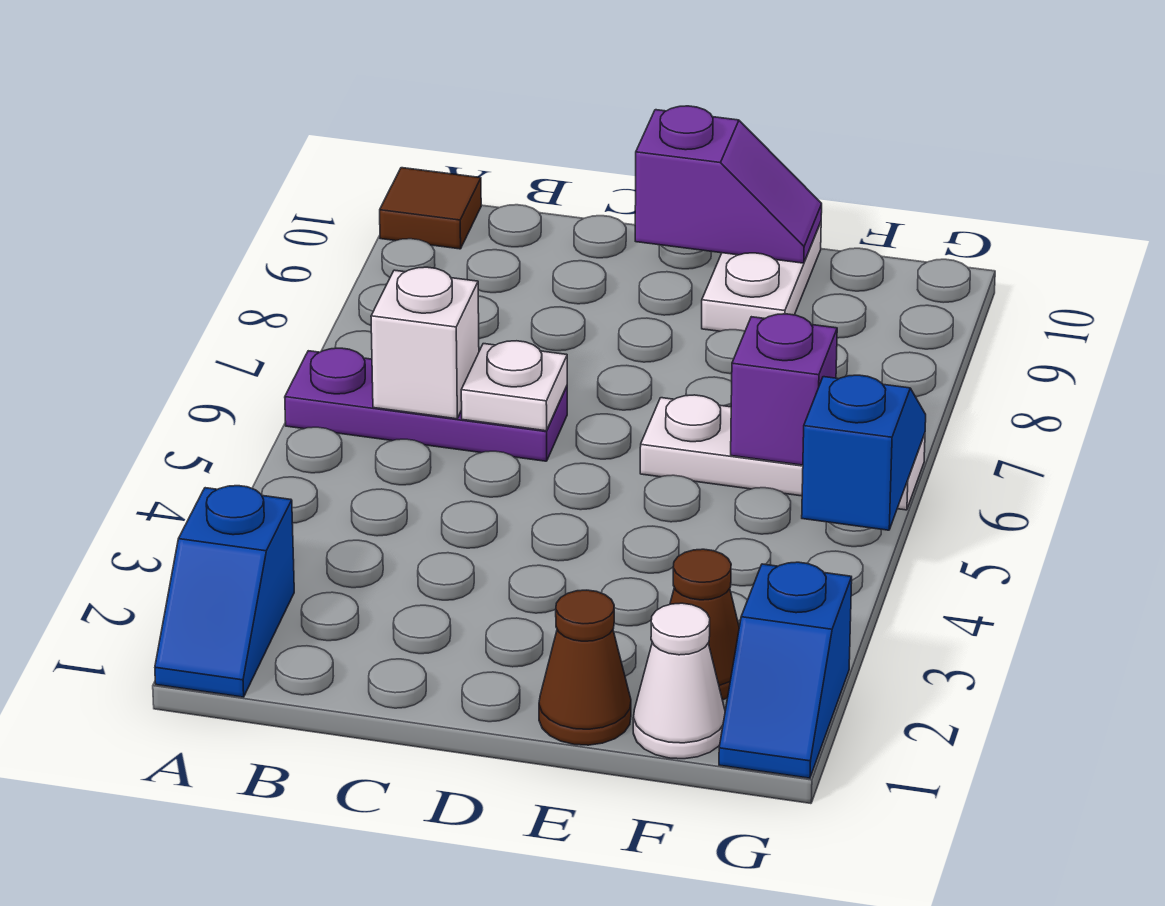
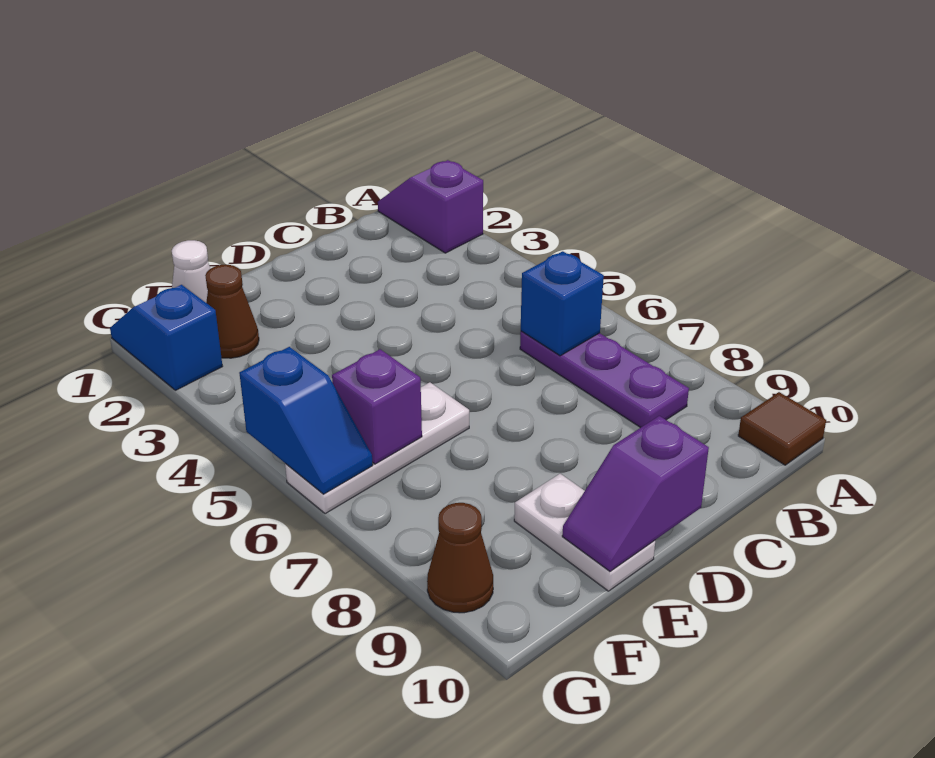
blue 1x2 slope [155,486,294,697] -> purple 1x2 slope [378,160,483,253]
purple 1x3 plate [285,348,567,461] -> purple 1x3 plate turned to [520,331,689,428]
white 1x1 brick [371,267,479,419] -> blue 1x1 brick [521,251,604,356]
white 1x1 plate [461,341,567,431] -> none
brown 1x1 cone [539,590,631,745] -> brown 1x1 cone moved to [427,503,493,613]

